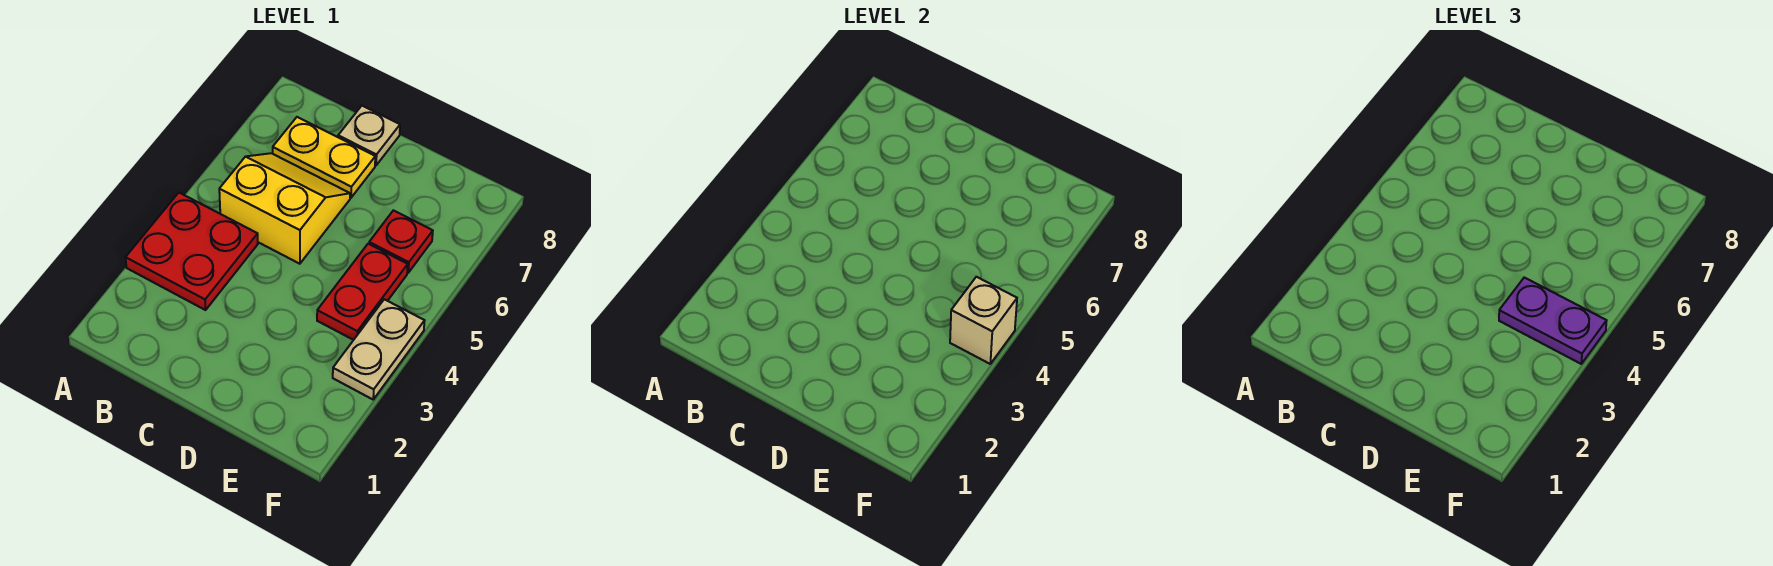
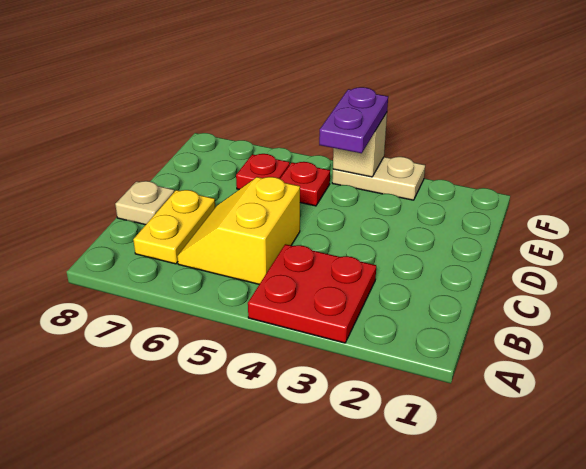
red 1x2 plate [317,244,408,340] -> red 1x1 plate [280,162,330,206]

